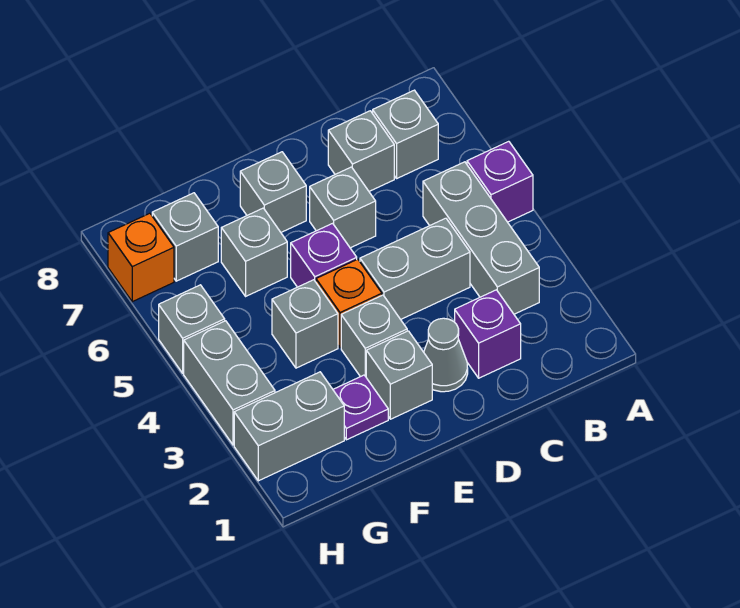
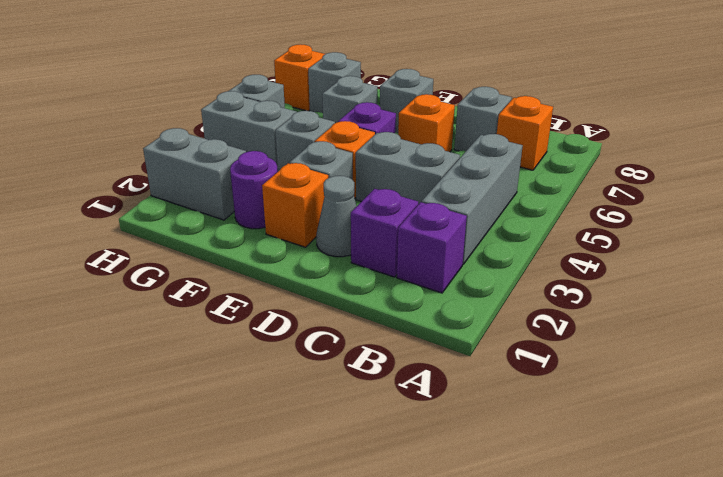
purple 1x1 brick [467,141,533,222] -> purple 1x1 brick moved to [397,202,467,293]
grey 1x1 brick [373,90,438,178] -> orange 1x1 brick [497,96,553,170]
grey 1x1 brick [310,167,376,248] -> orange 1x1 brick [398,94,455,152]
grey 1x1 brick [366,331,432,419] -> orange 1x1 brick [262,163,328,247]
purple 1x1 plate [333,375,388,440] -> purple 1x1 round brick [230,151,278,229]
grey 1x2 brick [184,321,275,445] -> grey 1x2 brick turned to [201,91,296,170]

